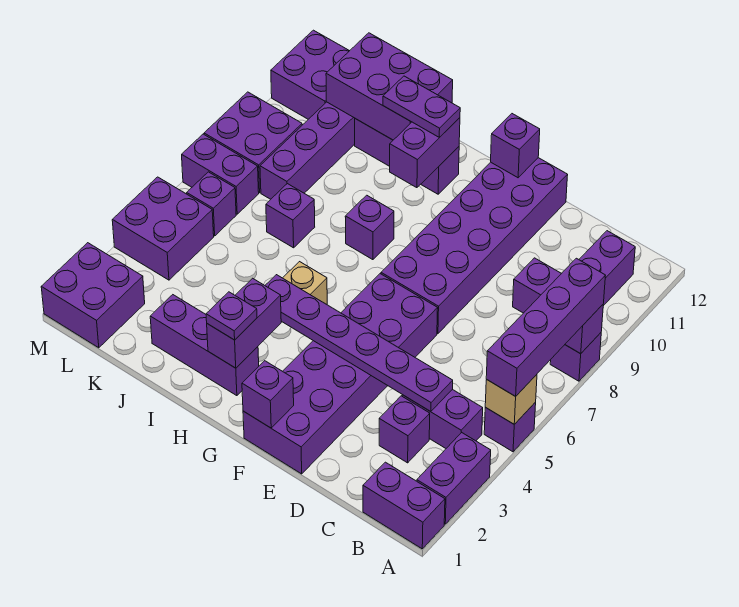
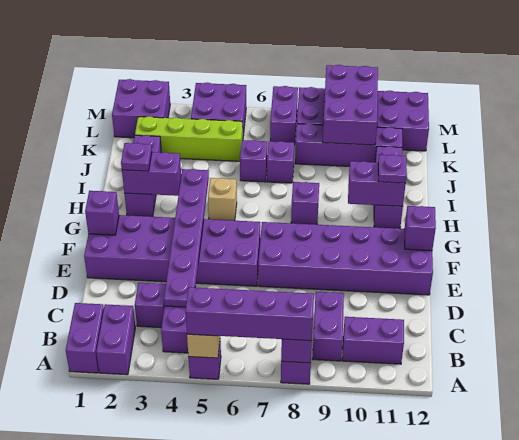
purple 1x2 brick [417,433,491,524] -> purple 1x2 brick turned to [96,304,135,375]
purple 1x2 plate [383,76,460,137] -> purple 1x1 plate [378,155,407,183]
purple 2x3 brick [326,33,453,140] -> purple 2x3 brick moved to [323,65,378,145]
none -> lime 1x4 brick [135,116,243,161]
purple 1x1 brick [187,172,236,236] -> purple 1x1 brick moved to [240,140,267,182]

